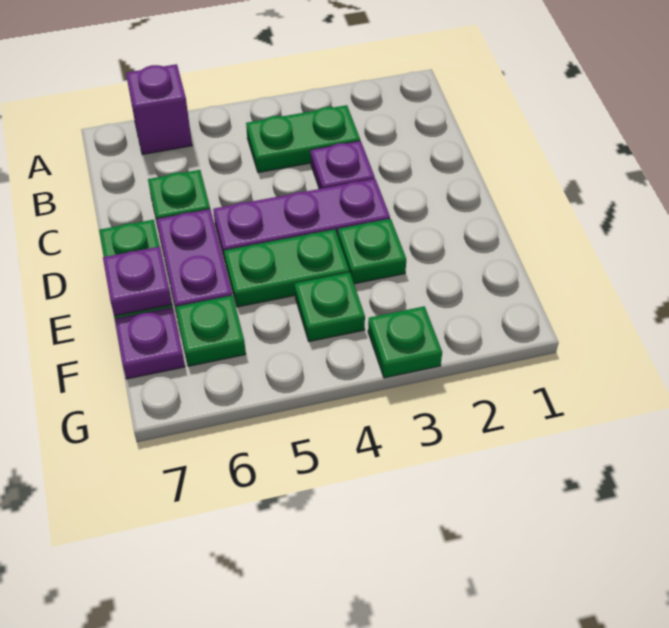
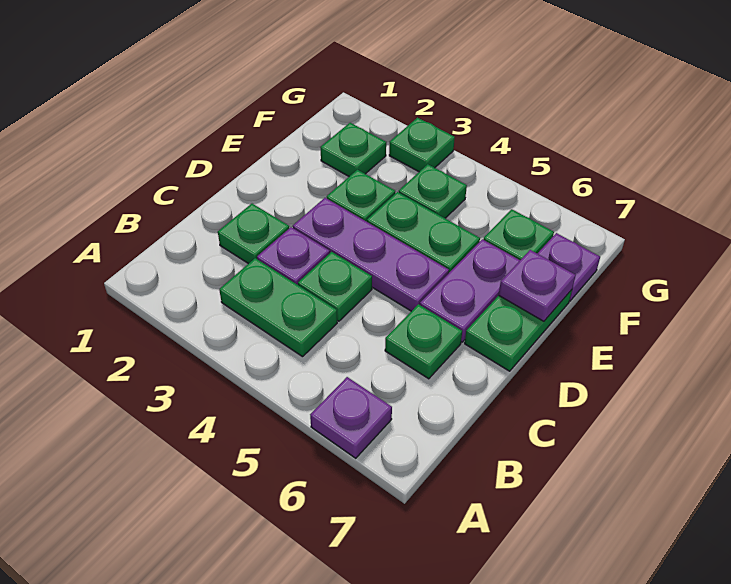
purple 1x1 brick [126,64,192,155] -> purple 1x1 plate [310,377,392,458]
none -> green 1x1 plate [218,204,289,264]
none -> green 1x1 plate [298,252,372,321]
none -> green 1x1 plate [320,123,386,176]

